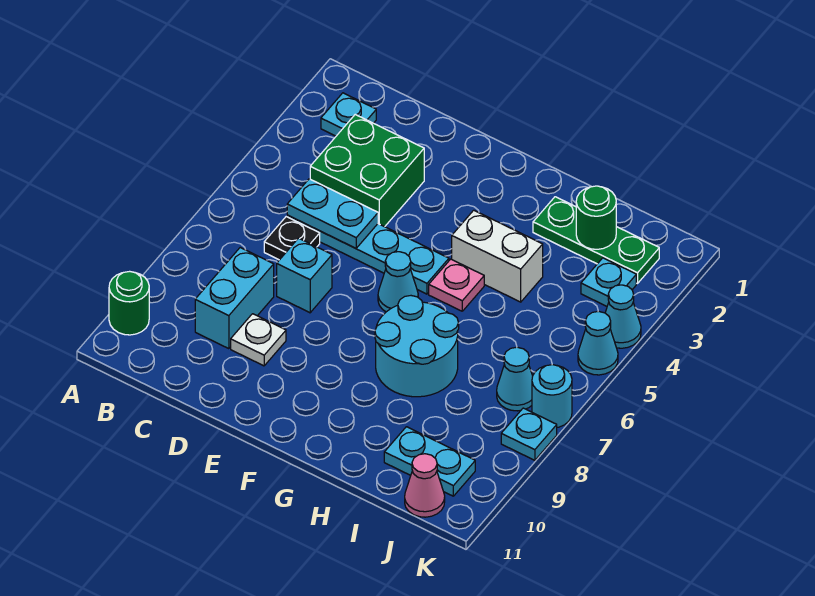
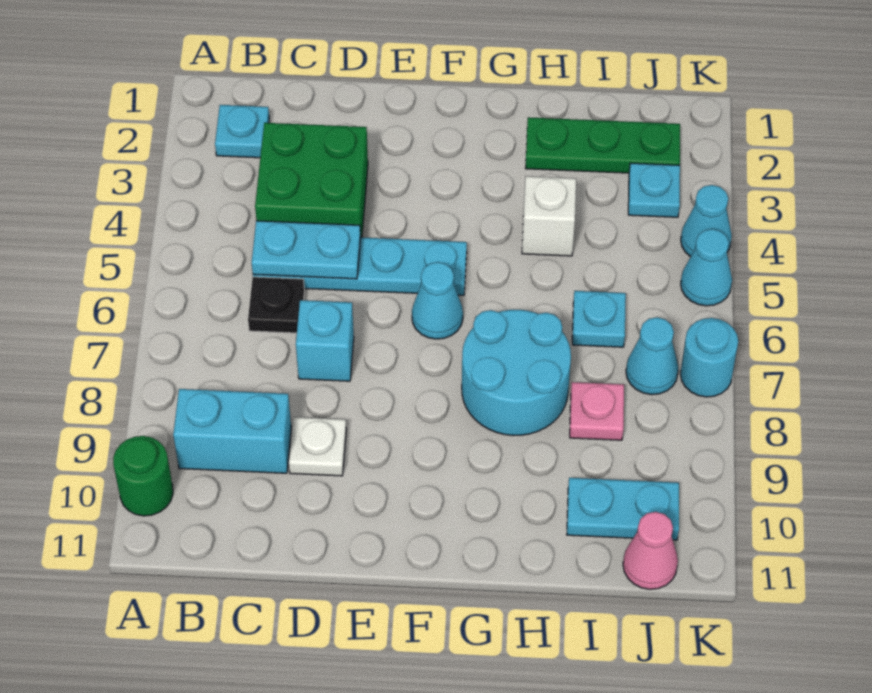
cyan 1x2 brick [195,248,274,349] -> cyan 1x2 brick turned to [173,389,291,473]
white 1x2 brick [452,210,543,302] -> white 1x1 brick [522,176,576,256]
pink 1x1 plate [429,259,484,311] -> pink 1x1 plate moved to [570,382,624,440]
green 1x1 round brick [576,186,616,249] -> none
cyan 1x1 plate [501,408,557,460] -> cyan 1x1 plate moved to [572,291,626,347]

